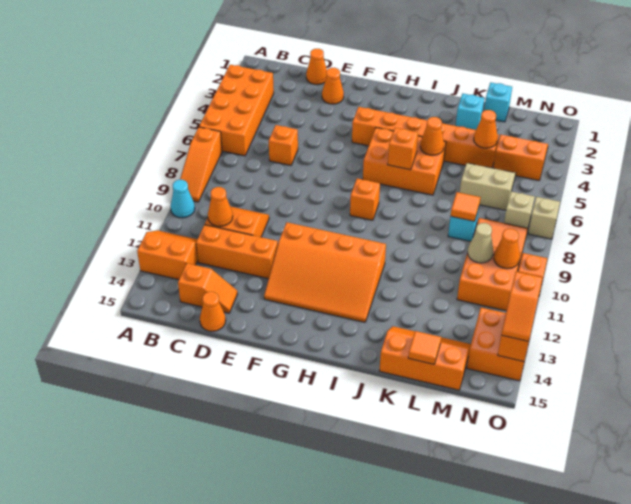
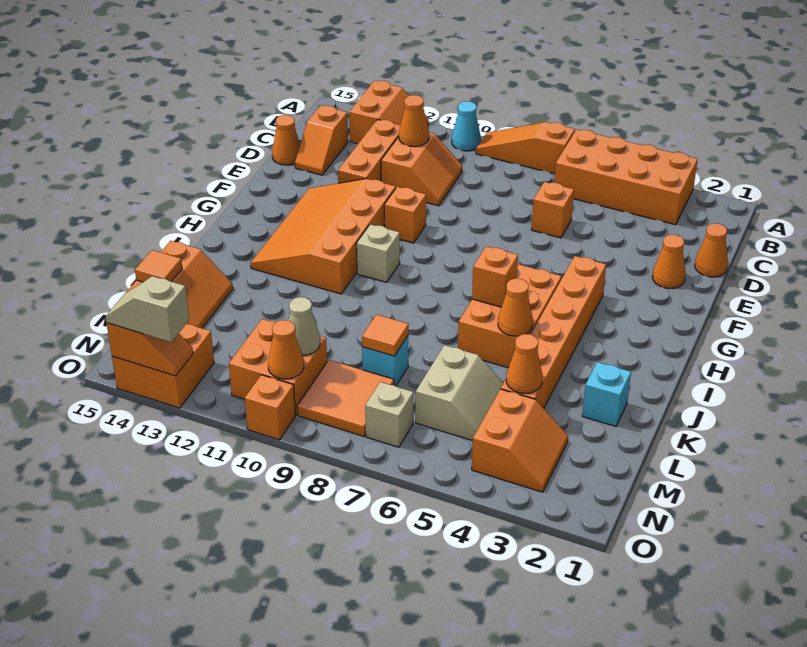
orange 1x1 brick [350,178,380,220] -> orange 1x1 brick moved to [384,187,426,243]
cyan 1x1 brick [484,83,512,122] -> none
tan 1x1 brick [528,197,560,239] -> tan 1x1 brick moved to [356,224,400,282]
orange 1x2 slope [501,272,542,341] -> tan 1x2 slope [105,276,189,342]

